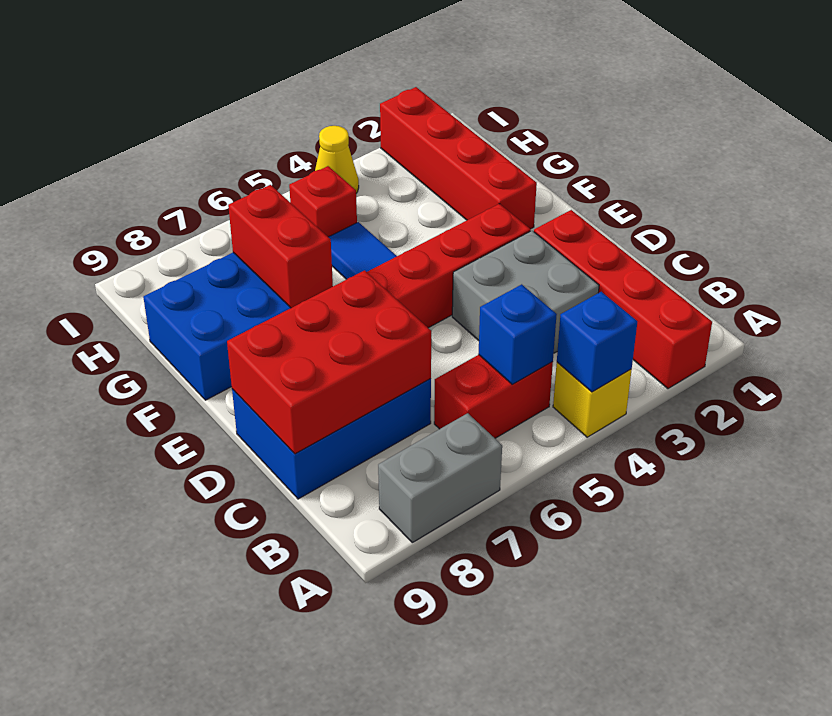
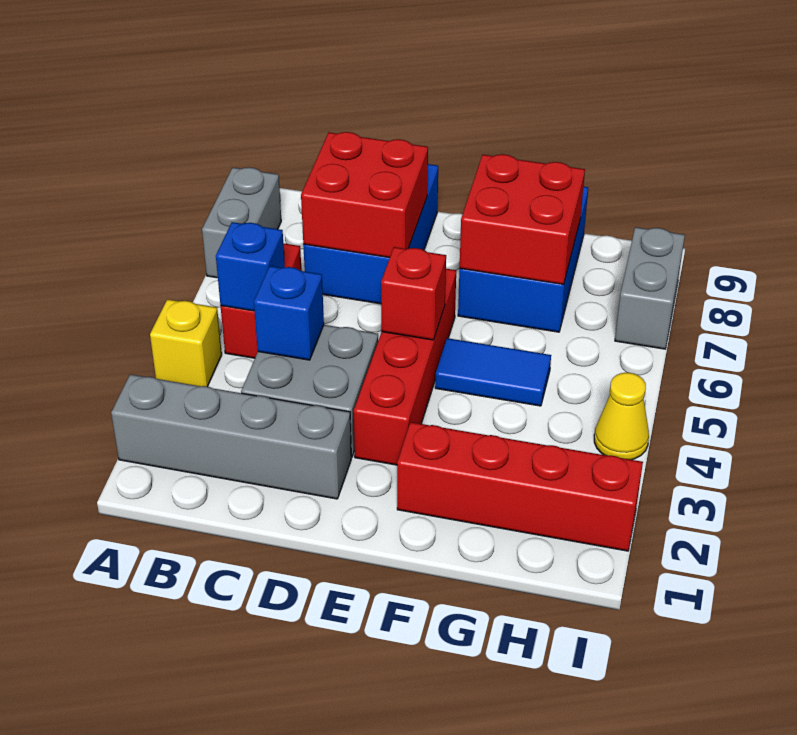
red 1x4 brick [534,210,712,389] -> grey 1x4 brick [111,374,351,499]
blue 1x1 brick [557,292,637,392] -> blue 1x1 brick moved to [254,266,324,360]
red 2x3 brick [227,270,431,454] -> red 2x2 brick [301,132,428,258]
red 1x2 brick [228,185,333,308] -> red 2x2 brick [460,154,585,284]
red 1x1 brick [289,166,357,237] -> red 1x1 brick moved to [381,247,446,340]
none -> grey 1x2 brick [615,227,685,349]

